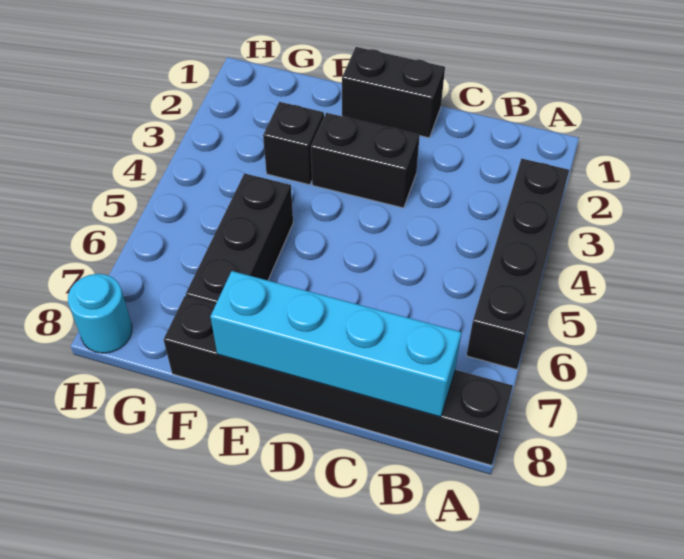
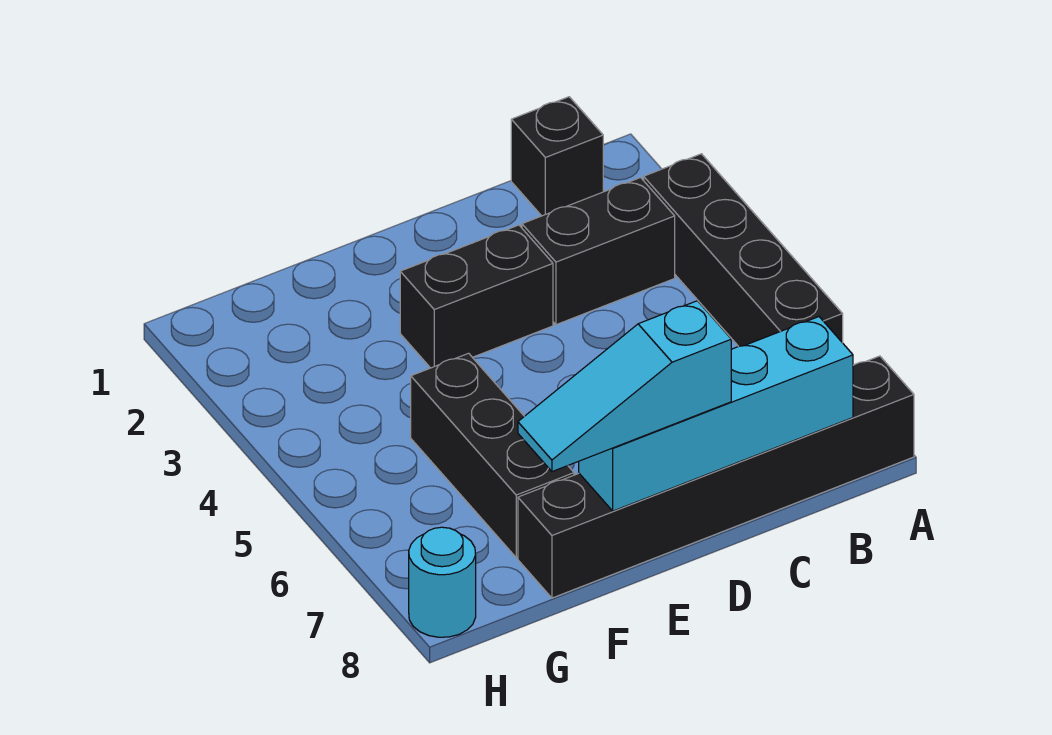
black 1x2 brick [342,47,445,138] -> black 1x2 brick moved to [522,178,675,325]
none -> cyan 1x3 slope [518,301,731,472]
black 1x1 brick [263,102,324,185] -> black 1x1 brick moved to [511,97,603,216]

